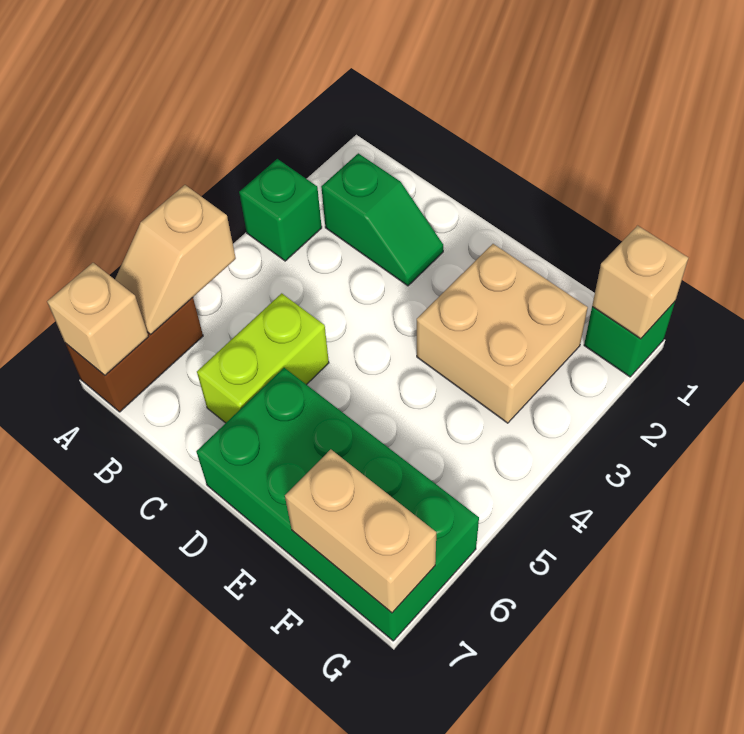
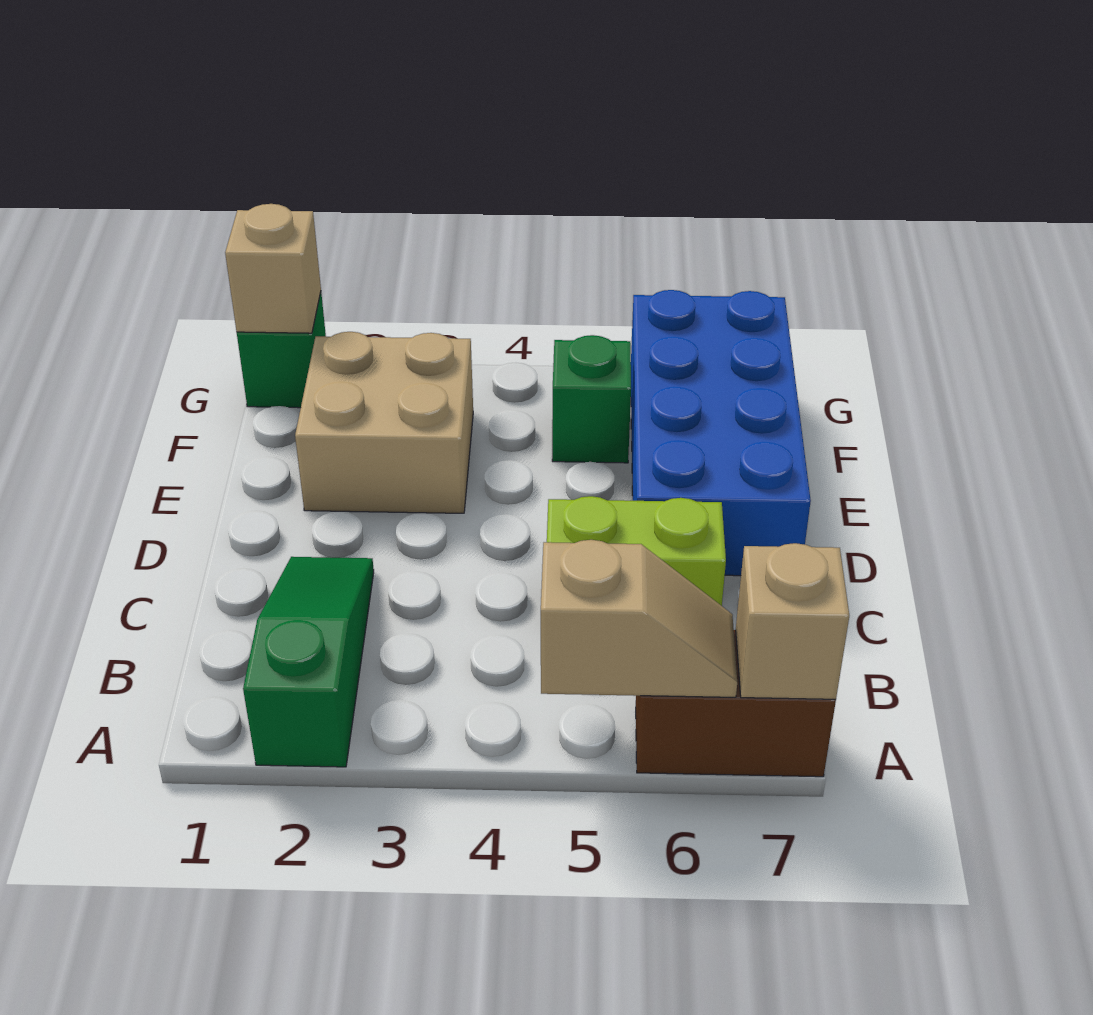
green 1x1 brick [239,159,322,261] -> green 1x1 brick moved to [552,335,631,463]
green 1x2 slope [321,153,443,286] -> green 1x3 slope [243,557,374,767]
green 2x4 brick [196,368,479,641] -> blue 2x4 brick [631,290,811,576]
tan 1x2 brick [285,449,436,613] -> none

